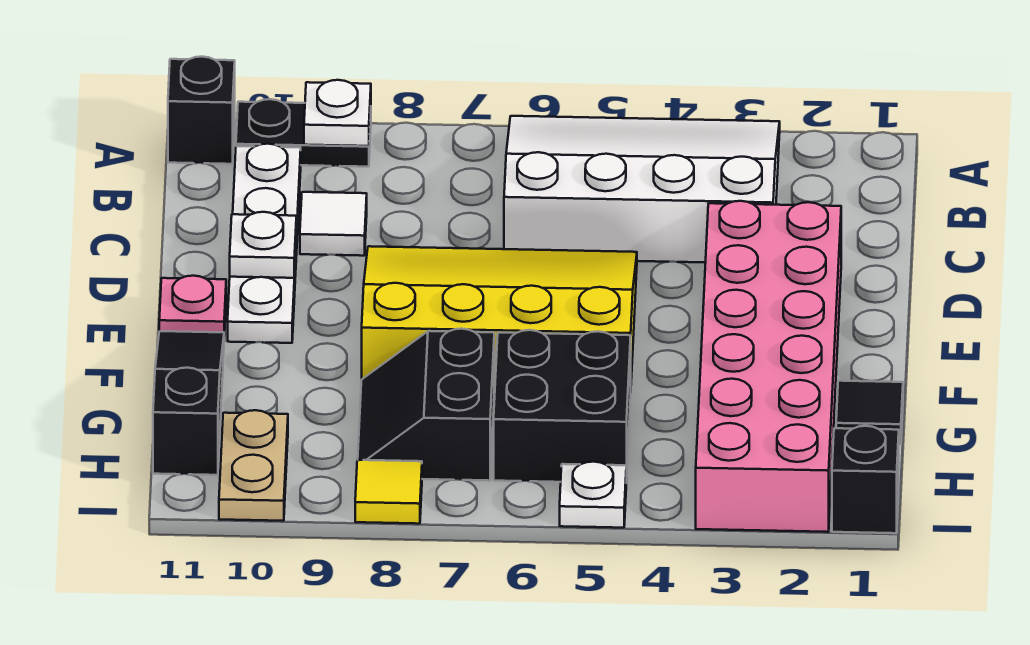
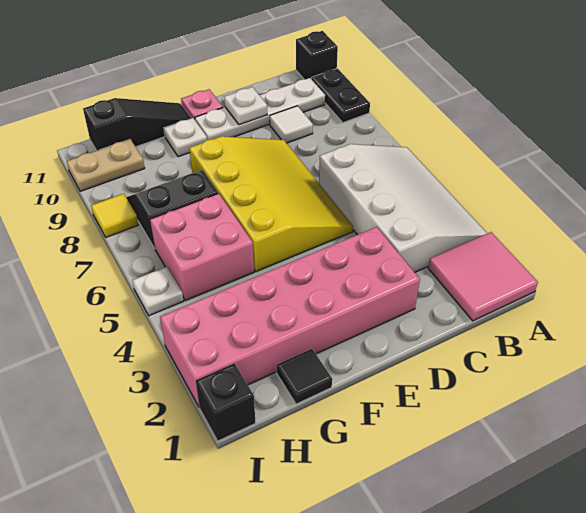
none -> pink 2x2 tile [428,232,538,321]
white 1x1 plate [304,80,371,146] -> white 1x1 plate moved to [164,118,207,157]
black 2x2 brick [494,330,631,483] -> pink 2x2 brick [150,193,254,301]

